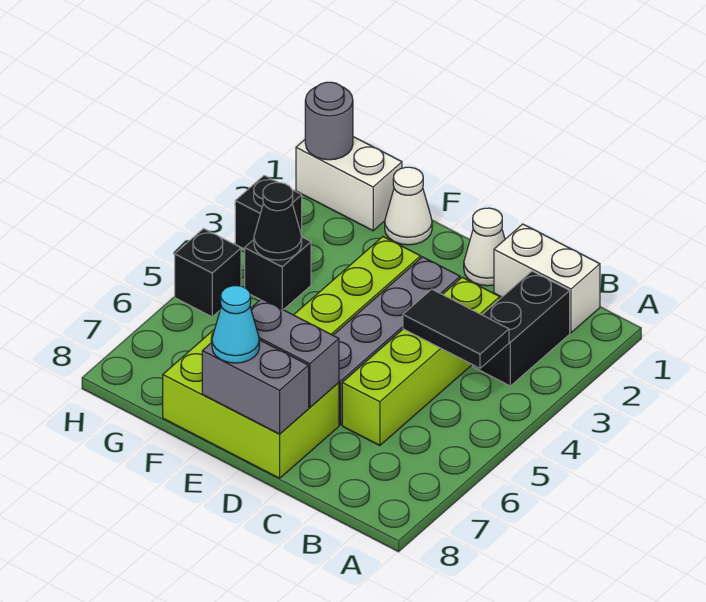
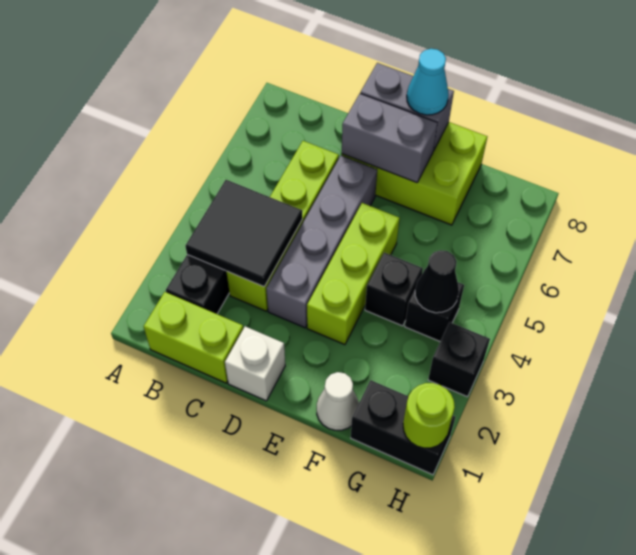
white 1x2 brick [494,224,600,333] -> lime 1x2 brick [144,292,243,383]
black 1x2 tile [403,289,509,368] -> black 2x2 tile [185,180,302,287]
white 1x1 cone [464,208,505,286] -> white 1x1 brick [225,326,285,401]
white 1x2 brick [296,137,402,231] -> black 1x2 brick [351,380,455,475]
grey 1x1 round brick [305,82,353,160] -> lime 1x1 round brick [403,383,455,448]
black 1x1 brick [175,229,241,317] -> black 1x1 brick moved to [365,253,423,326]

